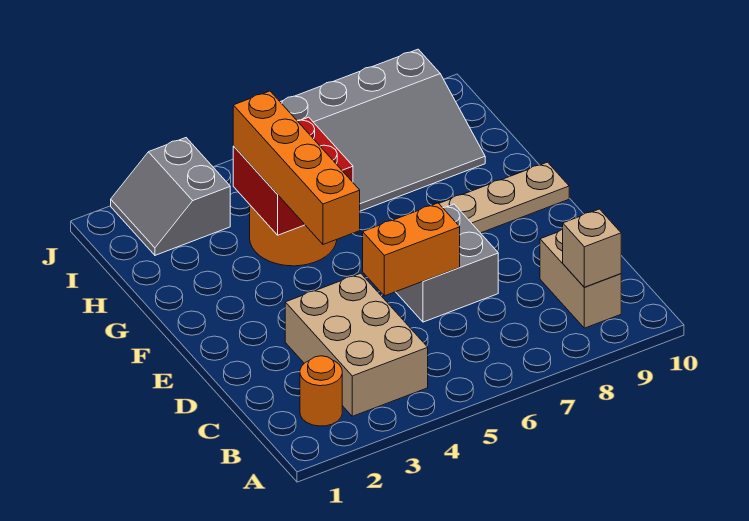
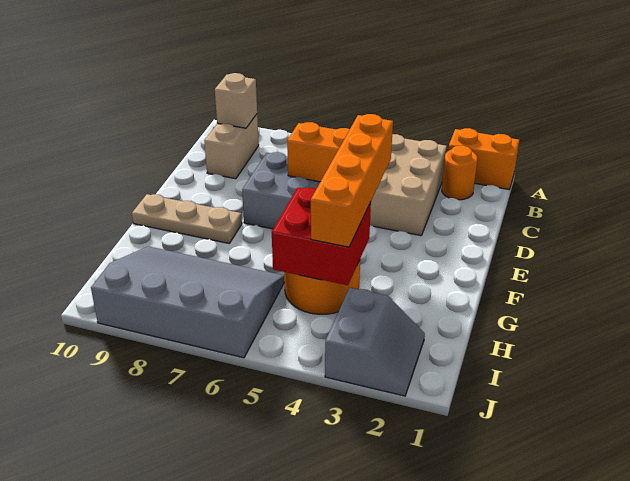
none -> orange 1x2 brick [448,128,519,189]

